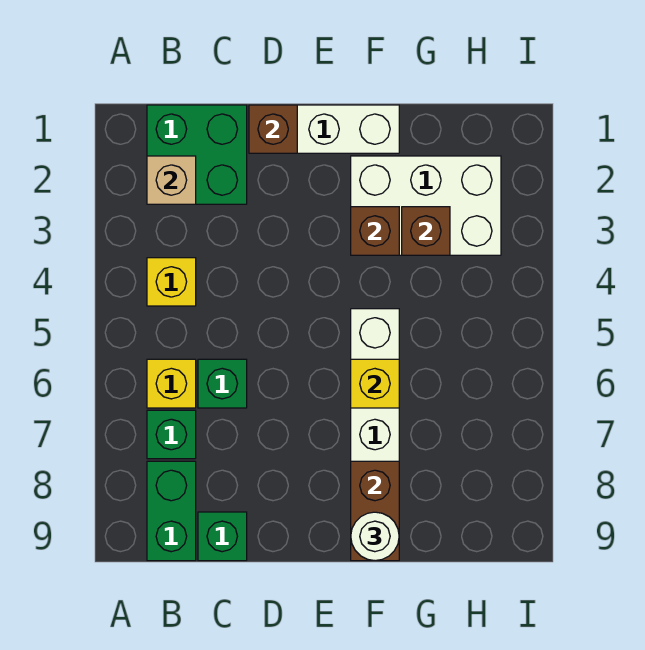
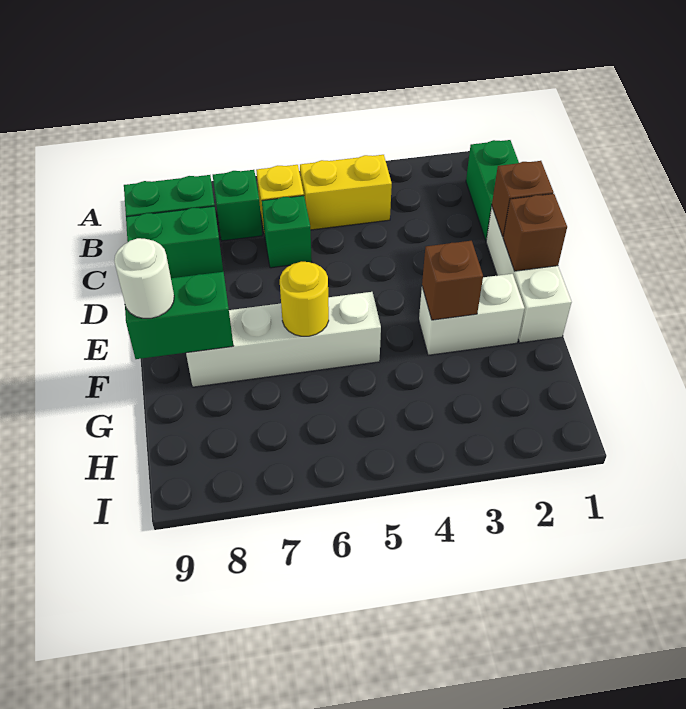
green 2x2 brick [147,105,247,204] -> green 1x2 brick [466,140,519,240]
tan 1x1 brick [147,156,196,204] -> none
yellow 1x1 brick [147,258,196,306] -> yellow 1x2 brick [300,155,392,230]
green 1x1 brick [198,512,247,561] -> green 1x2 brick [126,206,223,278]
white 2x3 brick [351,156,501,255] -> white 1x2 brick [419,274,525,355]
yellow 1x1 brick [351,359,399,408] -> yellow 1x1 round brick [280,262,329,336]
brown 1x2 brick [351,461,399,561] -> green 1x2 brick [125,272,233,359]
brown 1x1 brick [402,207,450,255] -> brown 1x1 brick moved to [503,194,567,271]

